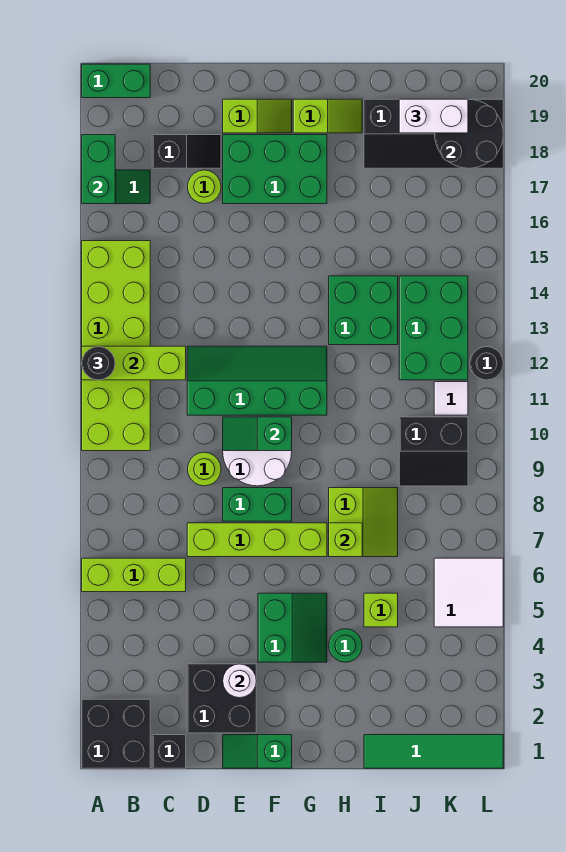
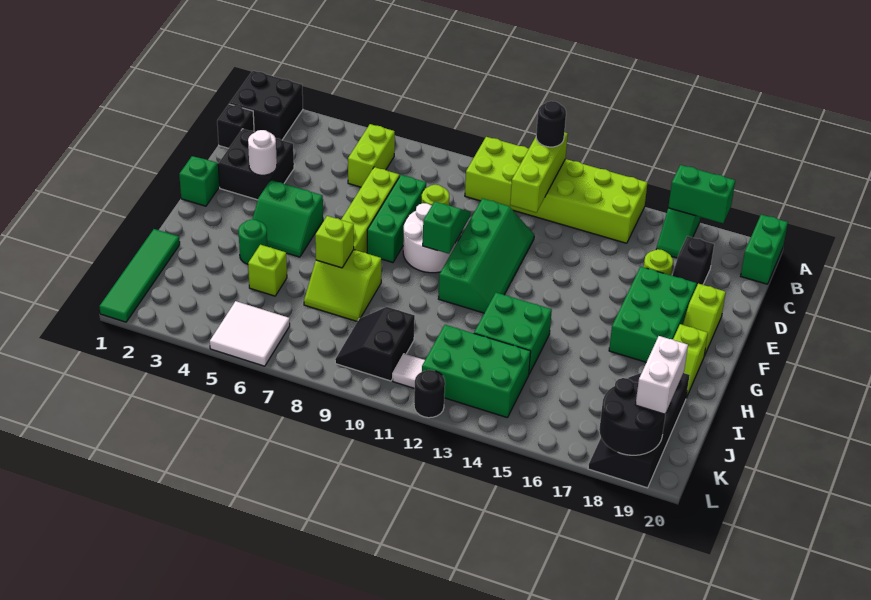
lime 1x3 brick [82,558,186,592] -> lime 1x2 brick [348,124,395,187]
green 1x2 brick [223,488,292,521] -> green 1x3 brick [367,175,426,263]

